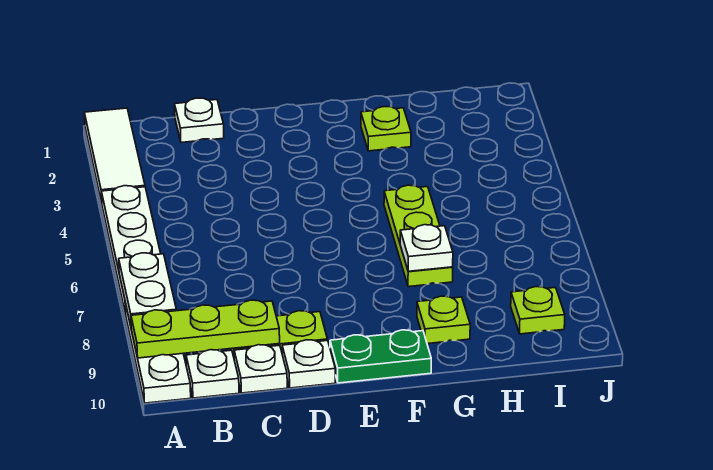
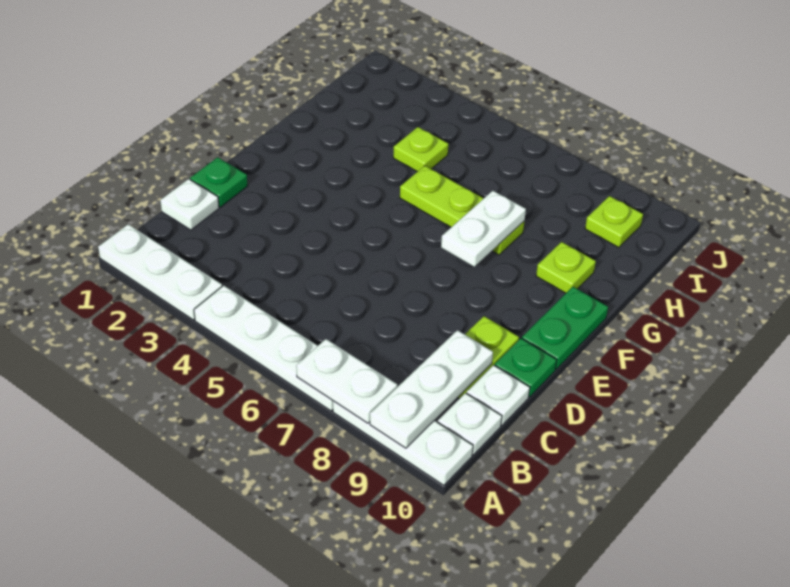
white 1x3 tile [84,108,145,203] -> white 1x3 plate [98,224,222,320]
lime 1x3 plate [131,300,280,358] -> white 1x3 plate [370,330,493,448]
none -> green 1x1 plate [190,157,248,207]
white 1x1 plate [282,340,335,388] -> green 1x1 plate [495,338,557,397]
lime 1x1 plate [361,107,411,151] -> lime 1x1 plate moved to [393,127,448,172]
white 1x1 plate [400,225,453,271] -> white 1x2 plate [441,191,526,267]

